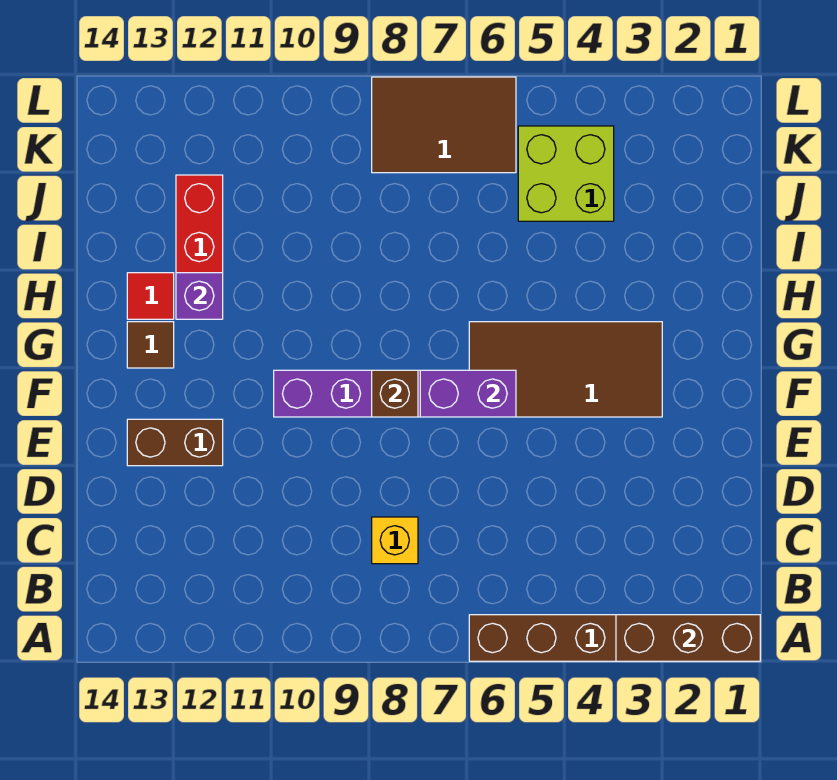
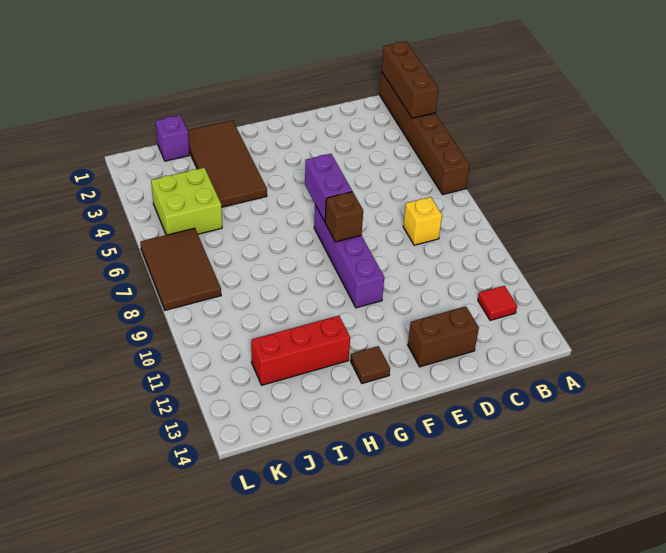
brown 1x2 brick [127,419,223,466] -> brown 1x2 brick turned to [408,306,479,367]
brown 2x4 tile [469,322,662,417] -> brown 2x4 tile moved to [188,120,267,207]
purple 1x1 brick [176,273,223,319] -> purple 1x1 brick moved to [156,115,190,161]
red 1x1 tile [127,273,174,319] -> red 1x1 tile moved to [478,286,517,320]

